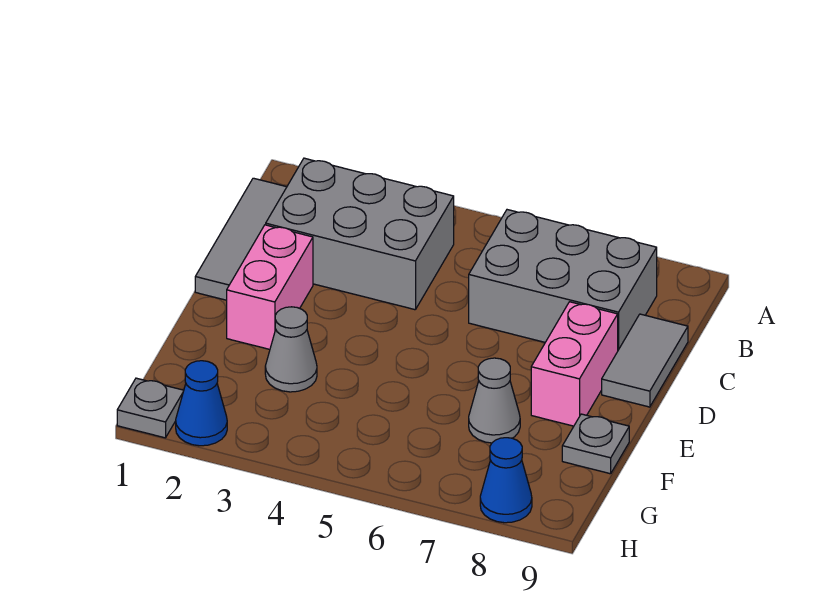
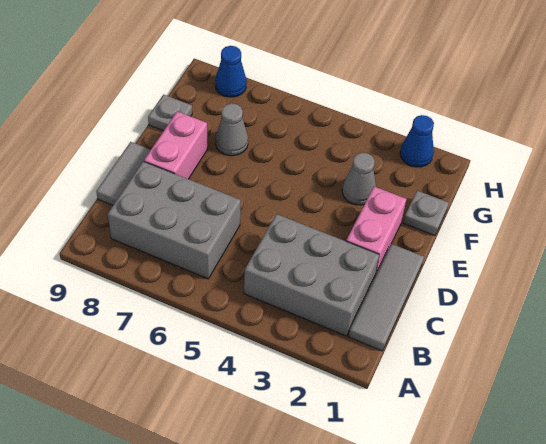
grey 1x1 plate [117,378,184,438] -> grey 1x1 plate moved to [403,191,449,236]

